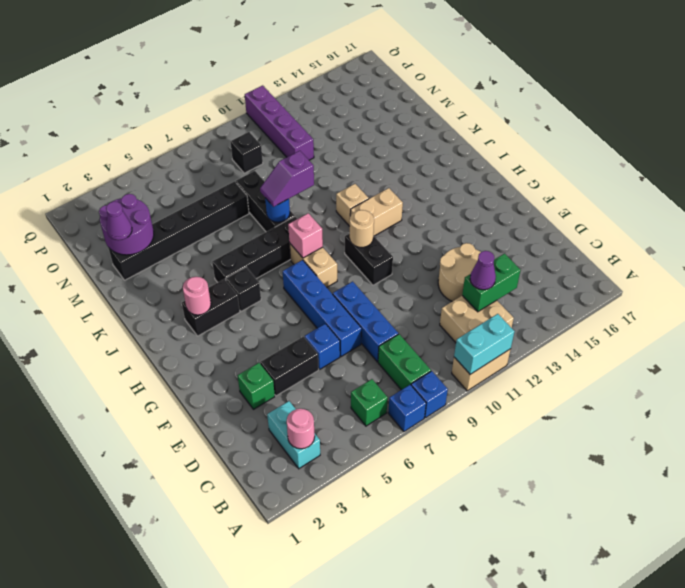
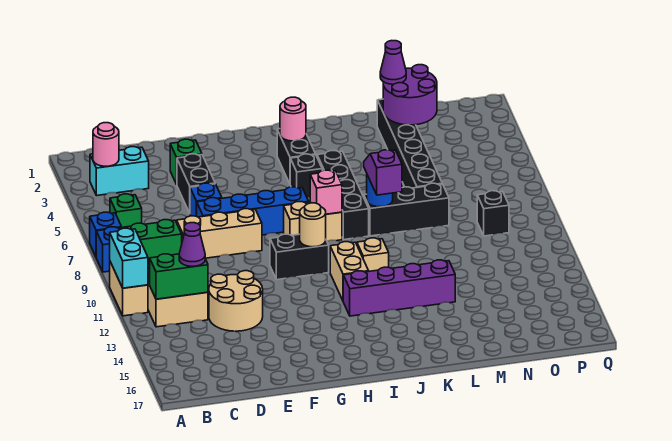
green 1x2 brick [462,254,521,312] -> green 1x2 brick turned to [150,254,208,299]
blue 1x3 brick [333,281,398,362] -> tan 1x3 brick [177,209,262,258]
purple 1x4 brick [245,85,314,160] -> purple 1x4 brick moved to [343,260,455,316]

